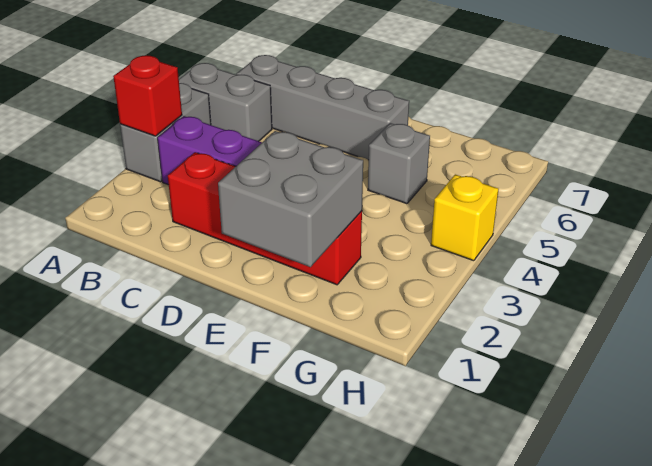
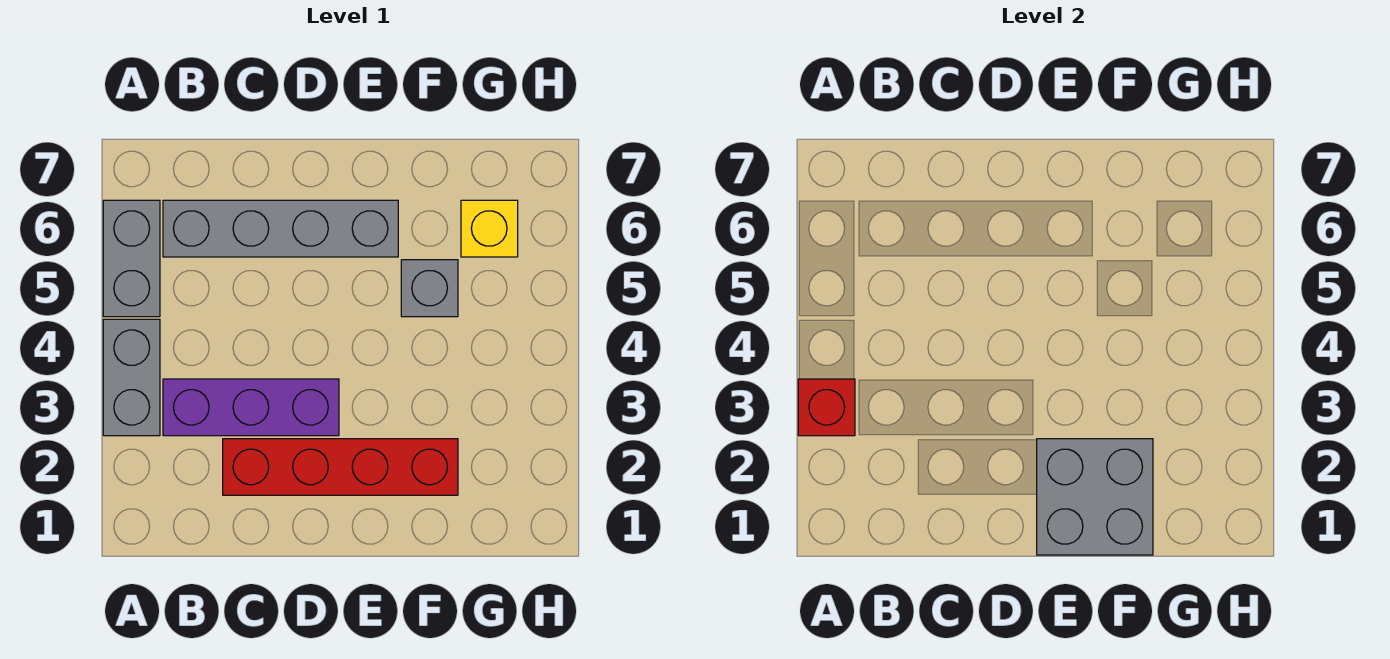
grey 1x2 brick [179,63,272,141] -> grey 1x2 brick turned to [103,200,160,317]
yellow 1x1 brick [431,174,499,261] -> yellow 1x1 brick moved to [461,200,518,257]

